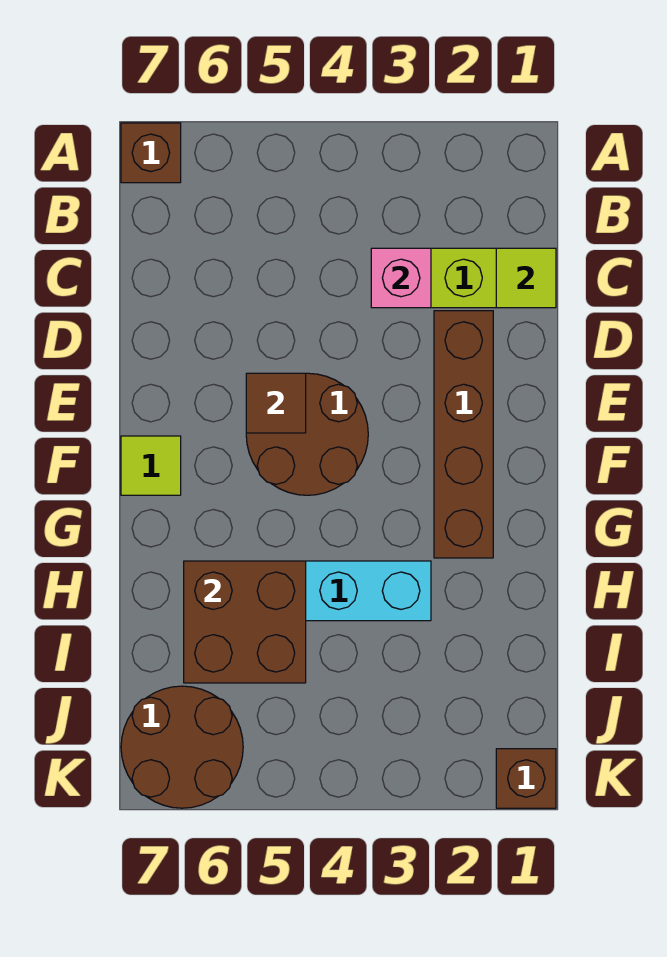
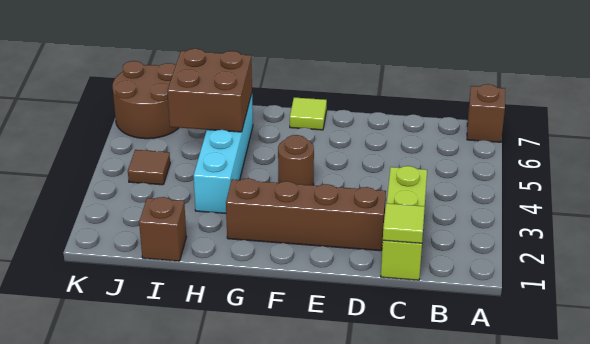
pink 1x1 brick [371,248,431,308] -> none
brown 2x2 round brick [246,373,368,495] -> brown 1x1 round brick [278,135,314,185]
brown 1x1 tile [246,373,306,433] -> brown 1x1 tile moved to [128,150,170,185]
brown 1x1 brick [496,749,556,808] -> brown 1x1 brick moved to [139,197,186,261]

